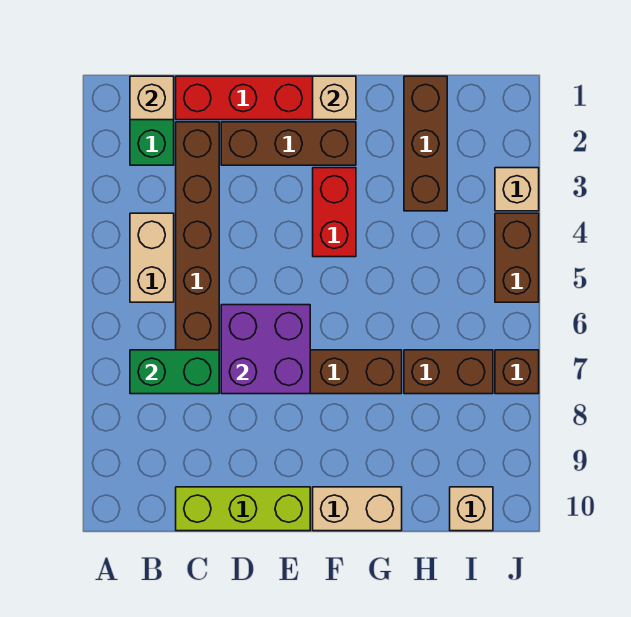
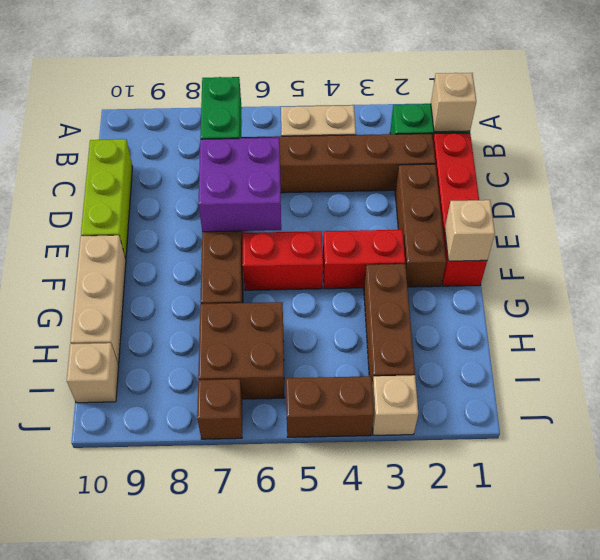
none -> red 1x2 brick [243,231,323,290]
tan 1x2 brick [313,487,402,531] -> tan 1x3 brick [70,235,126,364]
brown 1x3 brick [404,76,447,211] -> brown 1x3 brick turned to [364,264,415,384]
brown 1x2 brick [404,350,493,394] -> brown 2x2 brick [198,302,285,399]

